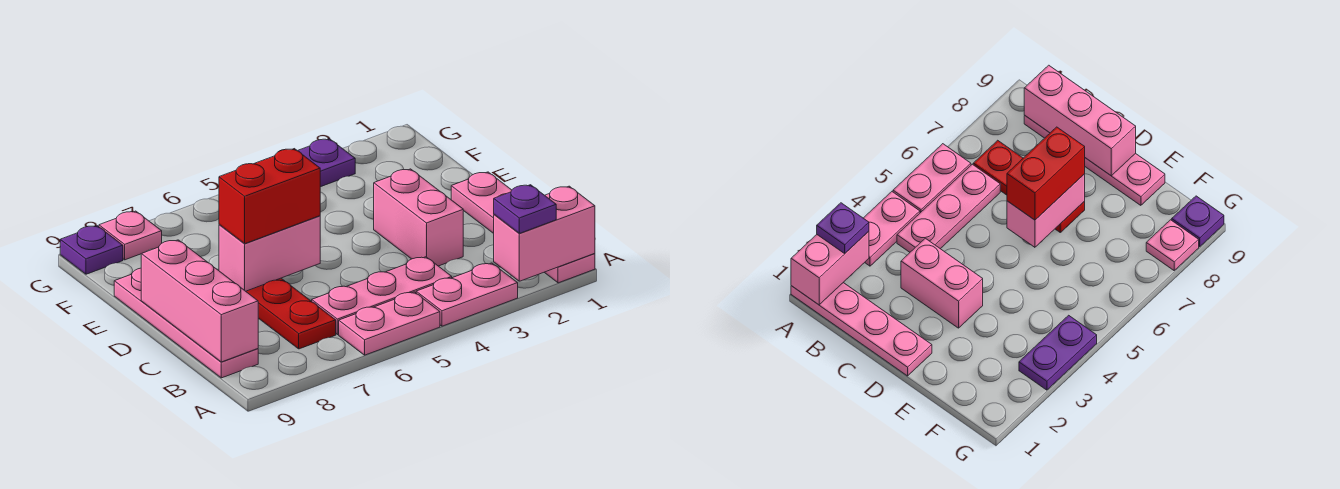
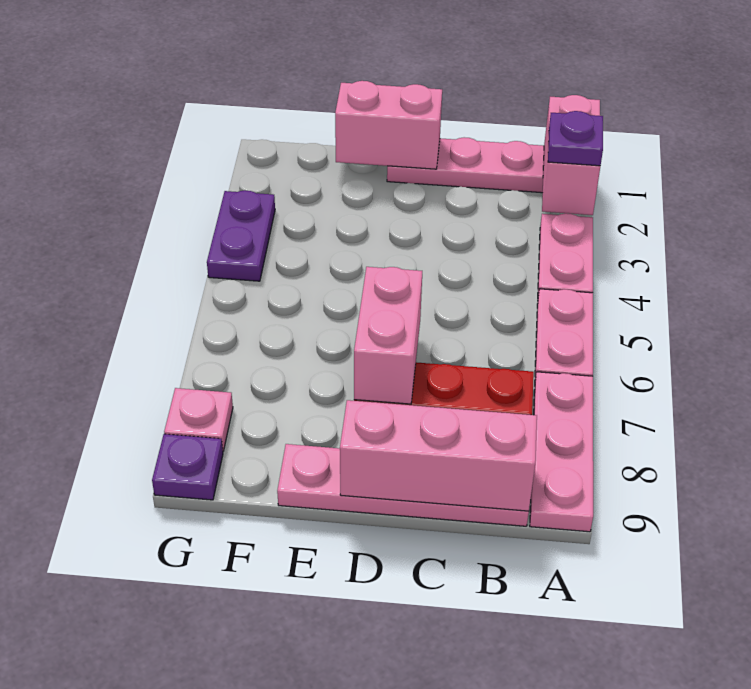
pink 1x3 plate [312,257,452,335] -> pink 1x3 plate moved to [530,372,593,532]
pink 1x2 brick [374,169,463,266] -> pink 1x2 brick moved to [335,81,442,169]
red 1x2 brick [219,149,320,244] -> none

